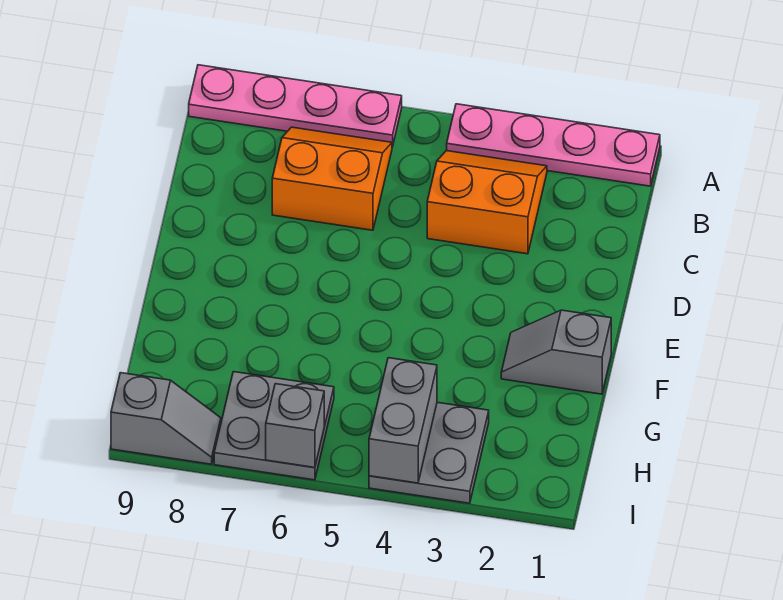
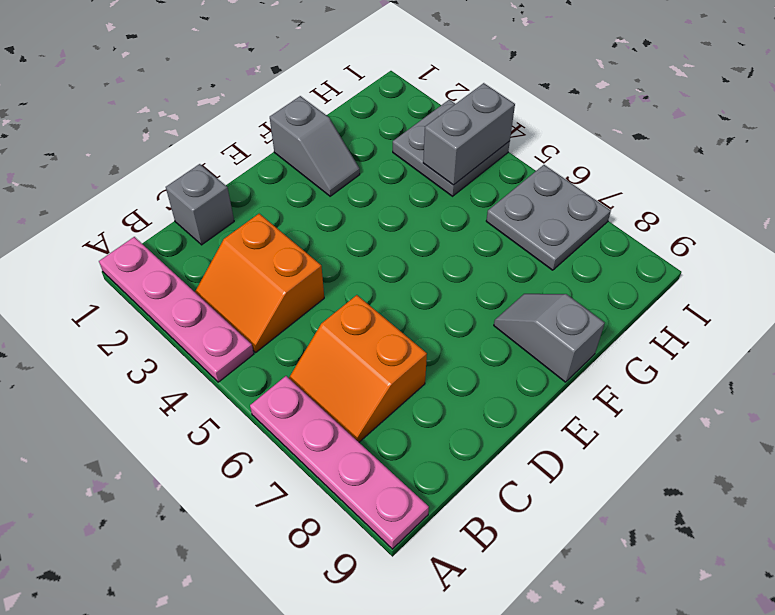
grey 1x1 brick [266,384,324,468] -> grey 1x1 brick moved to [166,164,234,245]
grey 1x2 slope [111,373,221,464] -> grey 1x2 slope moved to [494,294,605,382]

